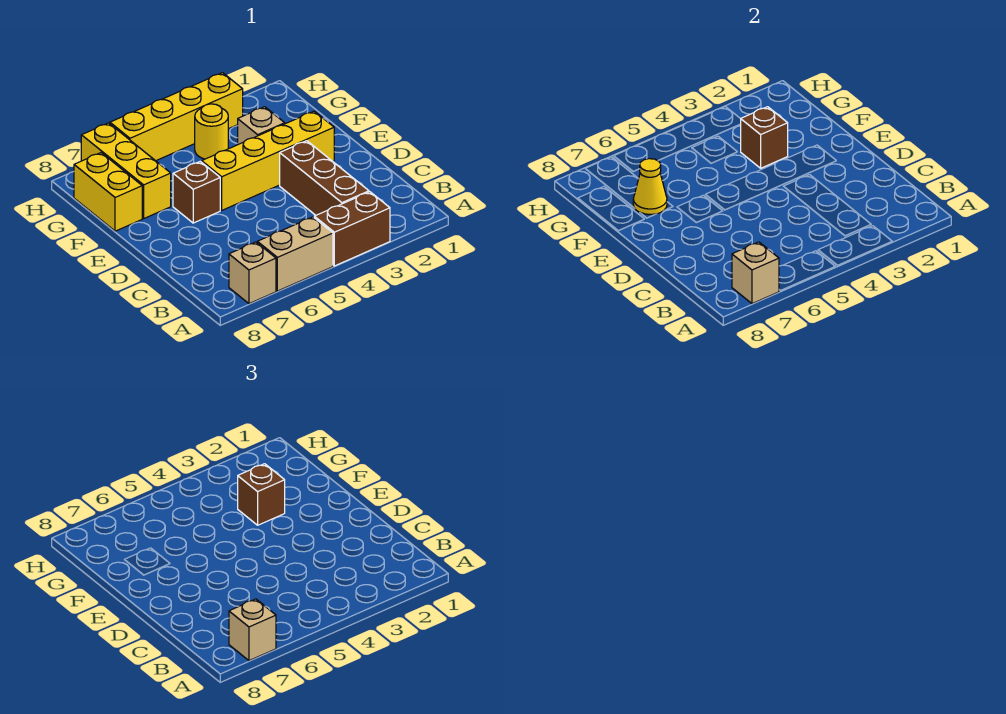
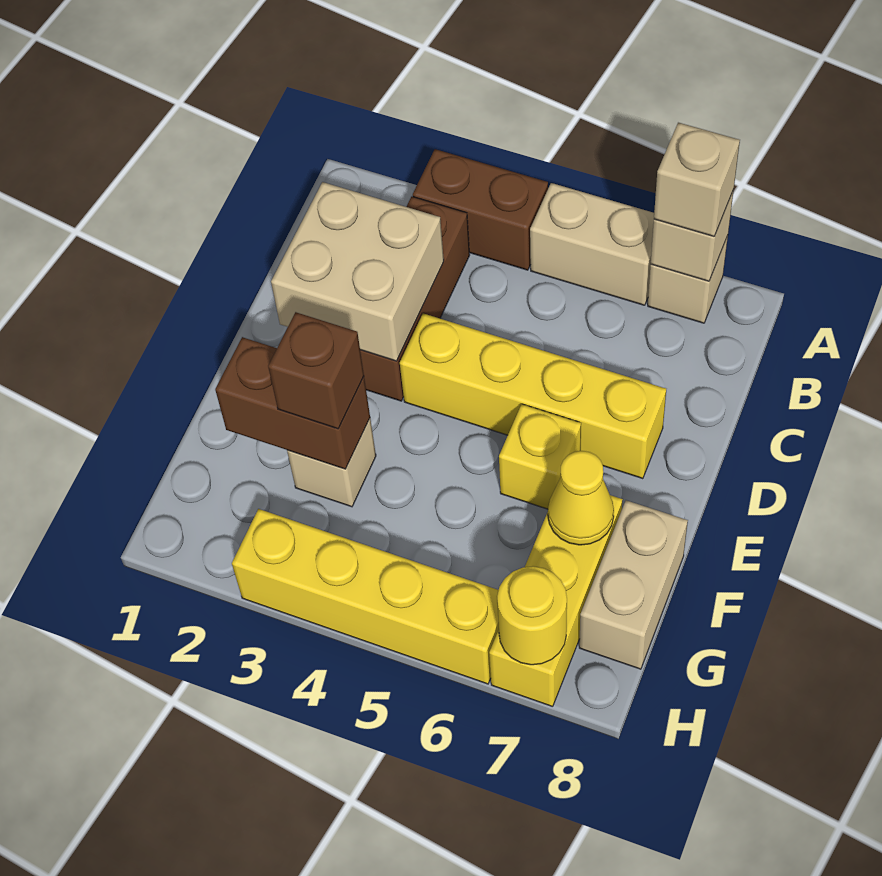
none -> tan 2x2 brick [271,182,444,361]
yellow 1x4 brick [202,111,334,210] -> yellow 1x4 brick moved to [400,313,666,479]
brown 1x1 brick [173,161,220,223] -> yellow 1x1 brick [499,404,581,509]
brown 1x1 brick [741,107,788,168] -> brown 1x2 brick [215,337,370,469]
yellow 1x2 brick [74,153,142,231] -> tan 1x2 brick [579,500,688,669]
yellow 1x1 round brick [195,104,228,159] -> yellow 1x1 round brick moved to [497,566,567,665]

